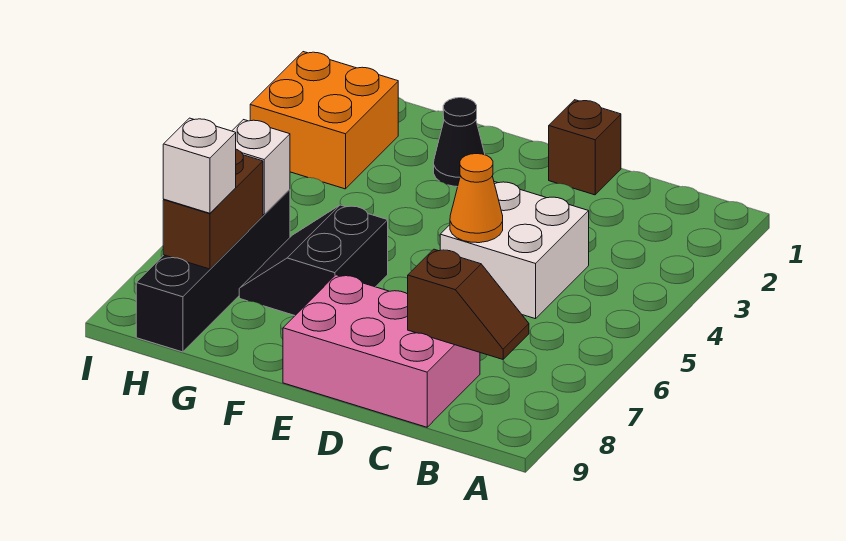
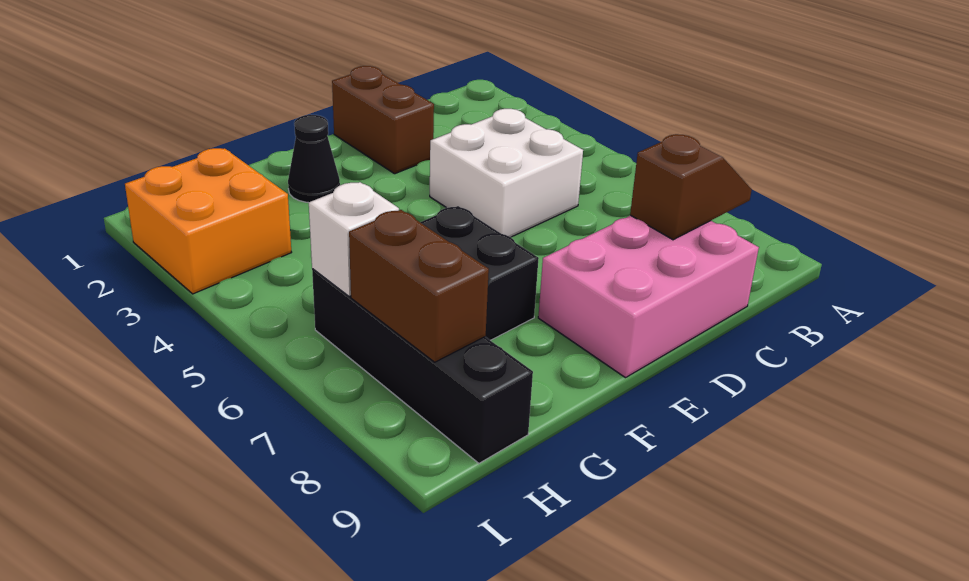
brown 1x1 brick [549,100,621,195] -> brown 1x2 brick [332,66,434,174]
orange 1x1 cone [450,154,503,243] -> none
white 1x1 brick [163,118,236,213] -> none

